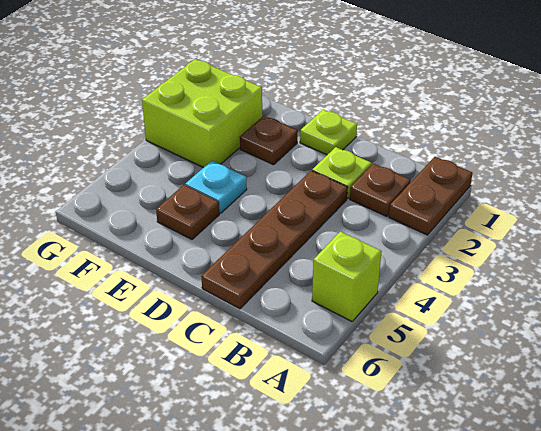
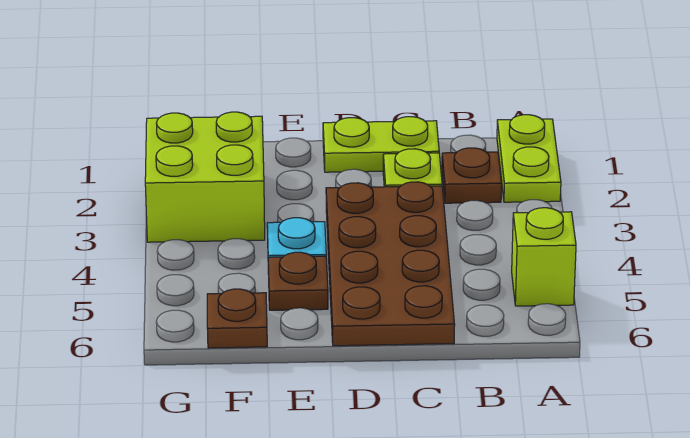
brown 1x2 plate [389,157,473,235] -> lime 1x2 plate [497,115,561,202]
brown 1x4 plate [201,171,348,309] -> brown 2x4 plate [326,182,455,346]
lime 1x1 plate [300,110,357,155] -> lime 1x2 plate [323,117,439,172]
brown 1x1 plate [240,116,297,165] -> brown 1x1 plate moved to [207,289,267,348]

